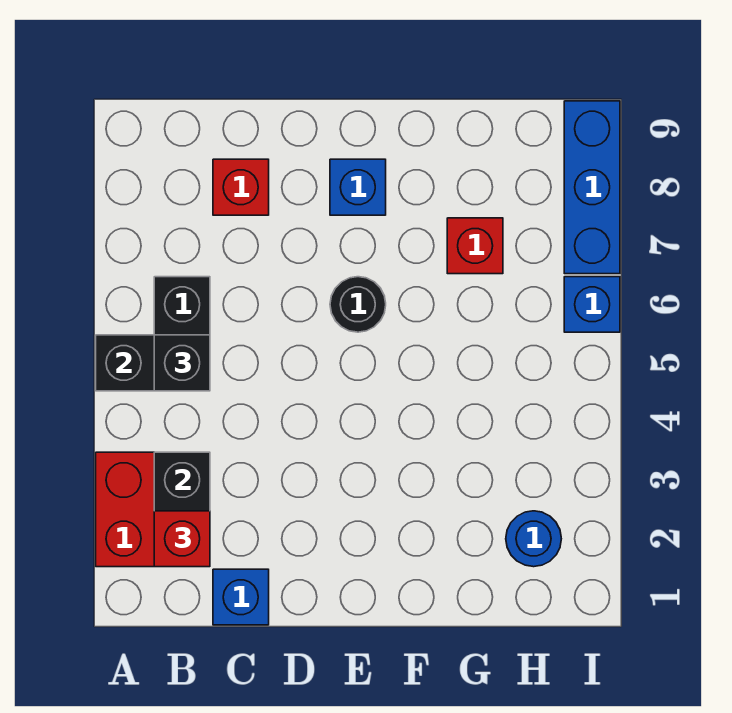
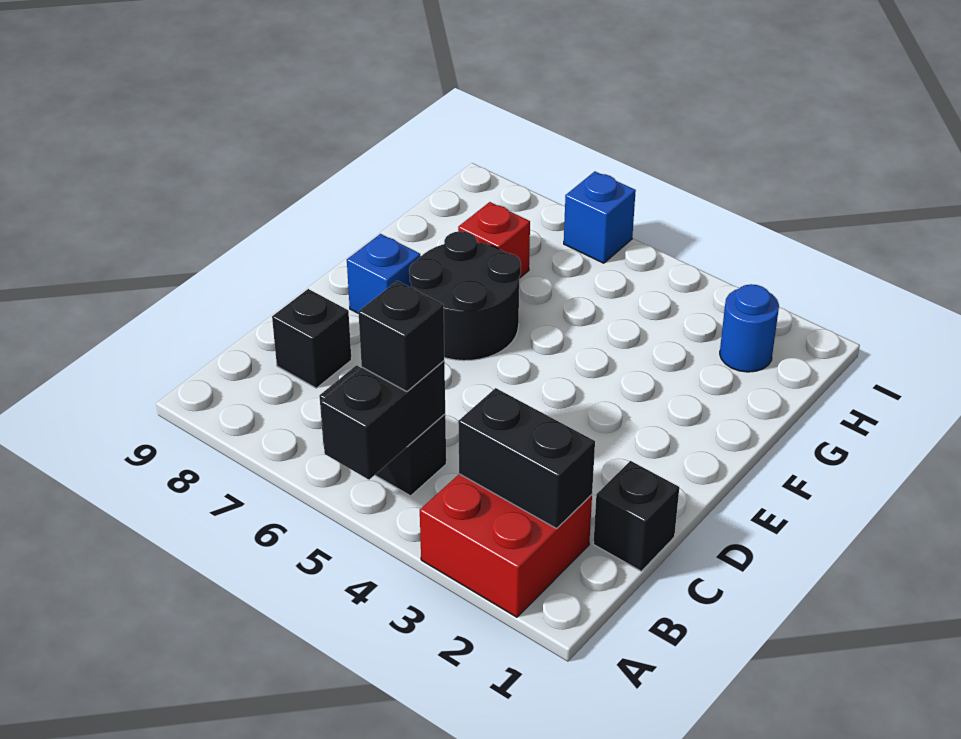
red 1x1 brick [154,511,210,567] -> none
blue 1x1 brick [213,569,269,625] -> black 1x1 brick [593,461,679,571]
red 1x1 brick [213,159,269,215] -> black 1x1 brick [272,289,351,388]
black 1x1 round brick [330,277,386,332] -> black 2x2 round brick [409,231,521,361]
blue 1x3 brick [564,101,620,274] -> none

